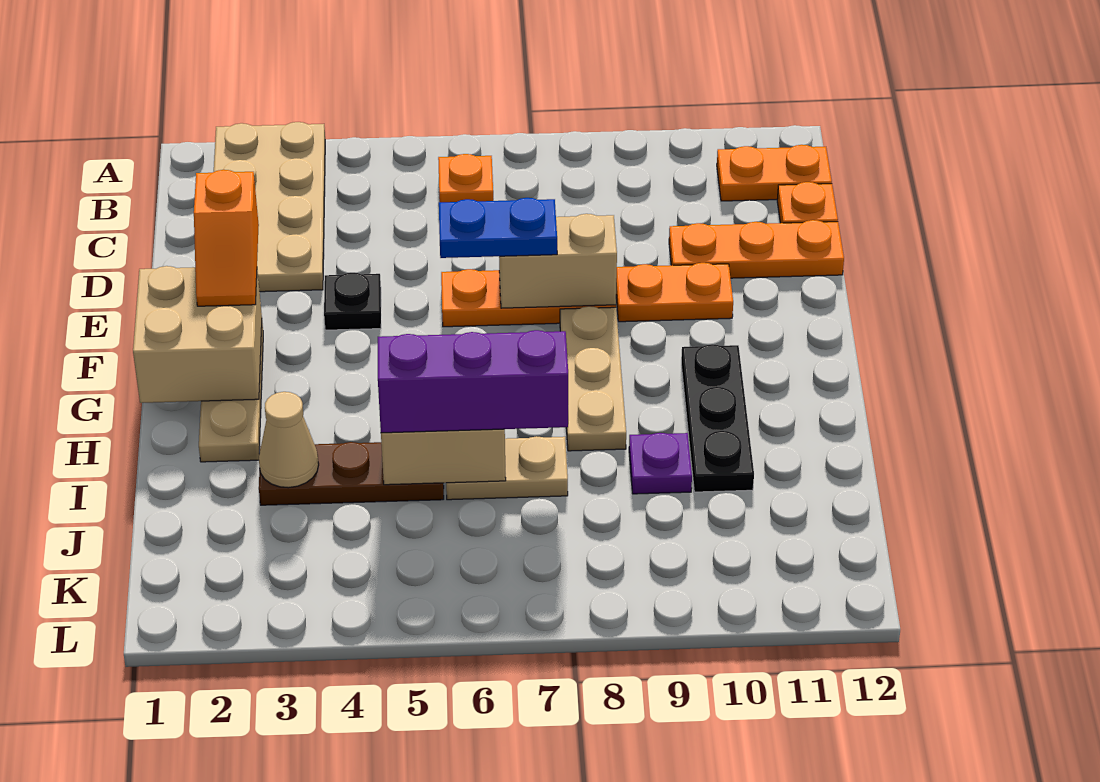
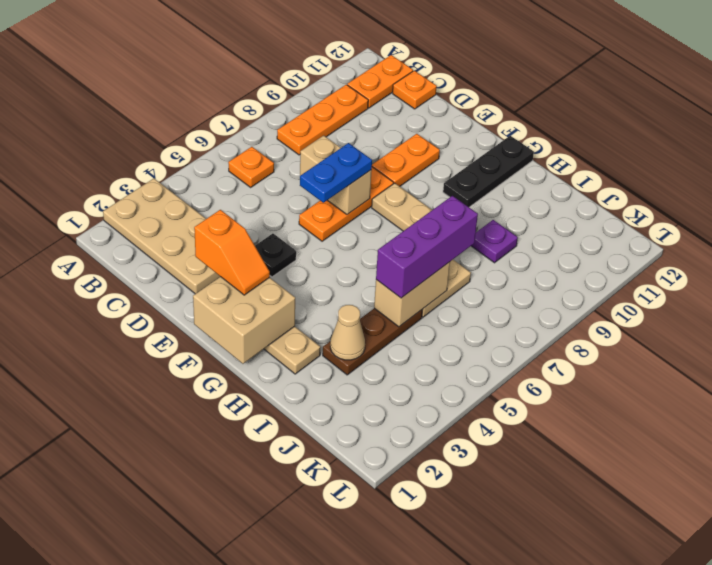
orange 1x3 plate [669,220,844,278] -> orange 1x3 plate moved to [277,85,368,155]
tan 1x2 brick [499,214,617,308] -> tan 1x2 brick turned to [300,136,372,215]
black 1x3 plate [681,344,754,492] -> black 1x3 plate turned to [443,136,534,207]

